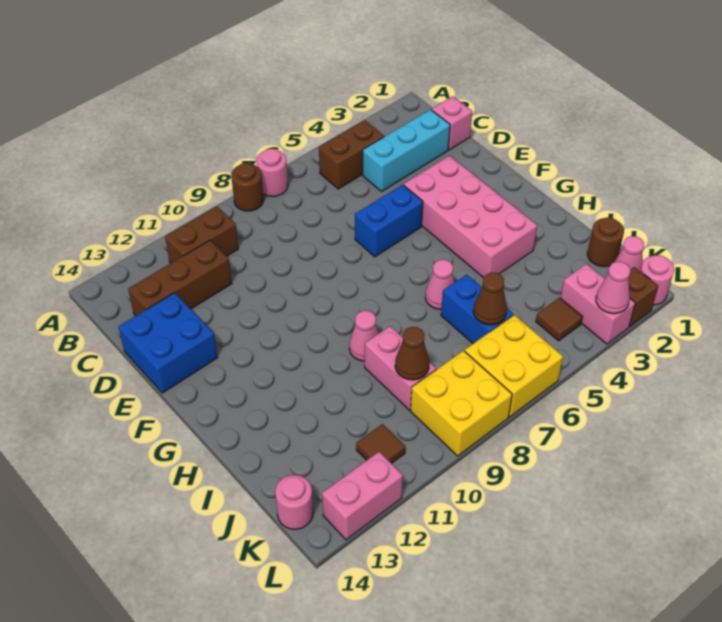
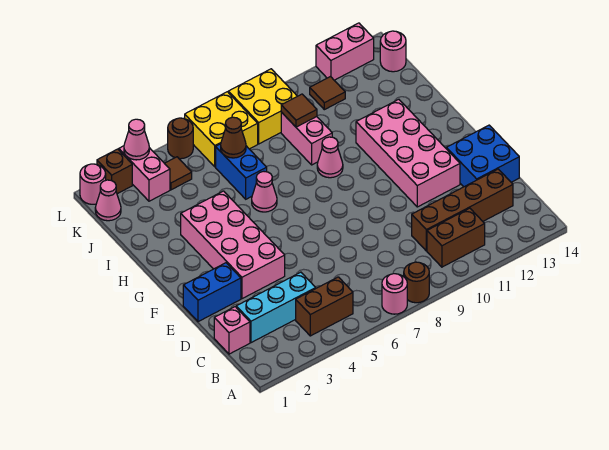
brown 1x3 brick [128,240,232,316] -> brown 1x4 brick [412,169,513,251]
blue 1x2 brick [355,185,423,257] -> blue 1x2 brick moved to [183,263,241,322]
none -> pink 2x4 brick [356,99,460,207]
brown 1x1 round brick [587,218,624,267] -> brown 1x1 round brick moved to [168,118,193,159]
brown 1x1 cone [395,327,429,380] -> brown 1x1 tile [281,94,317,127]

